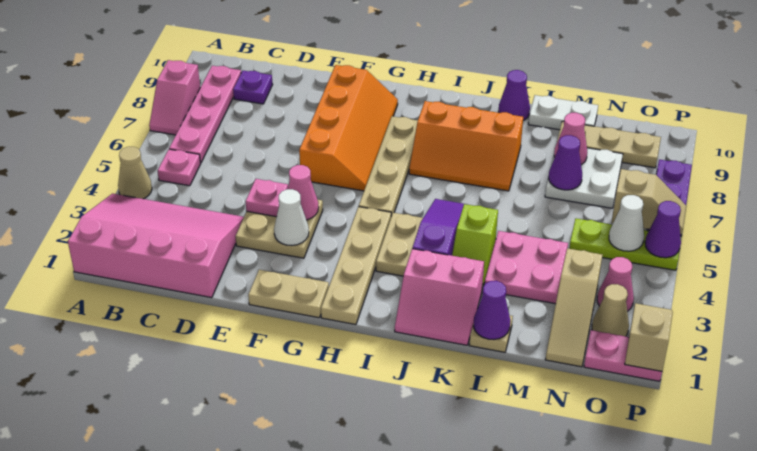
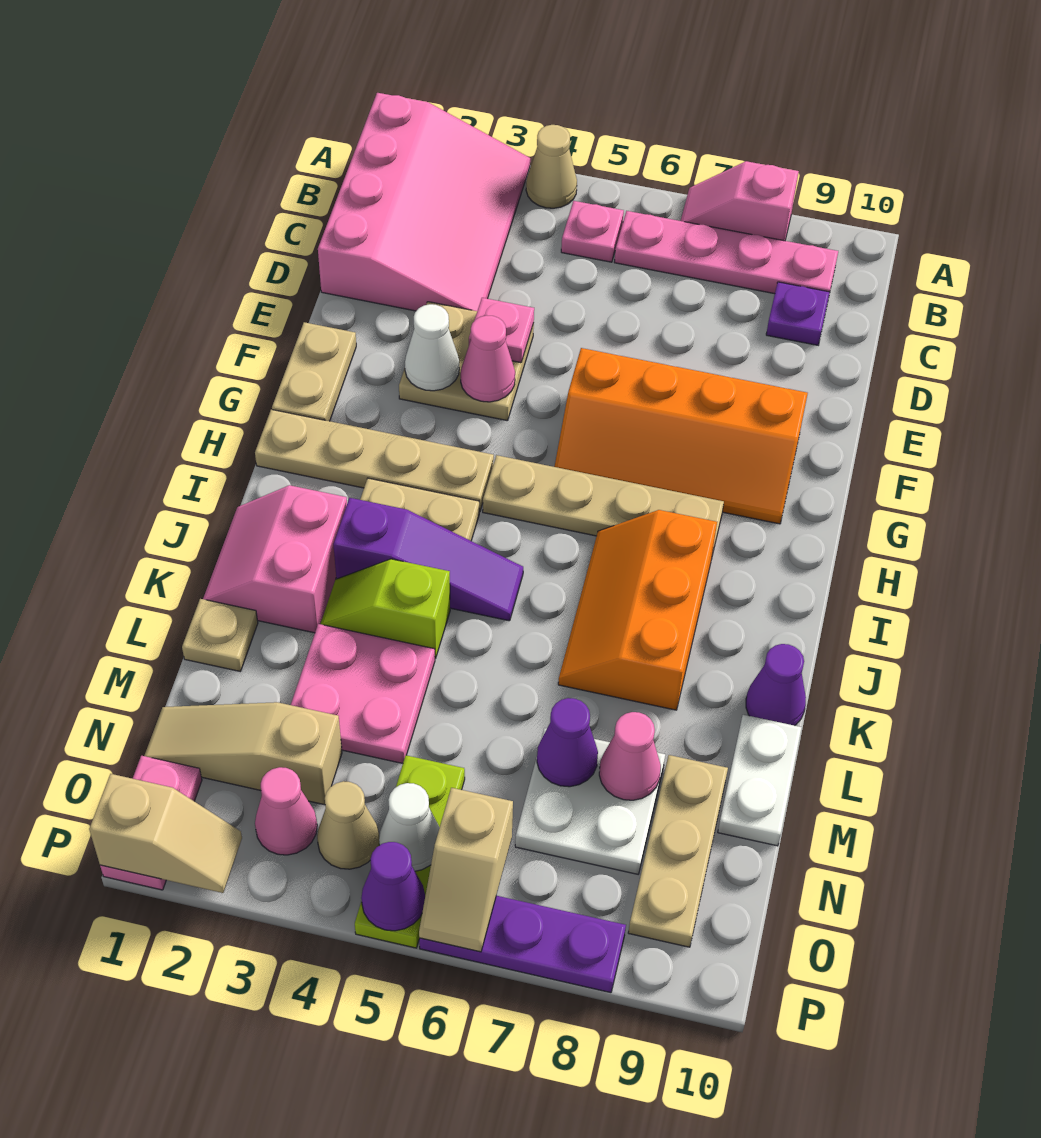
purple 1x1 cone [473,281,510,339] -> none
tan 1x1 cone [592,284,629,336] -> tan 1x1 cone moved to [317,781,379,869]

